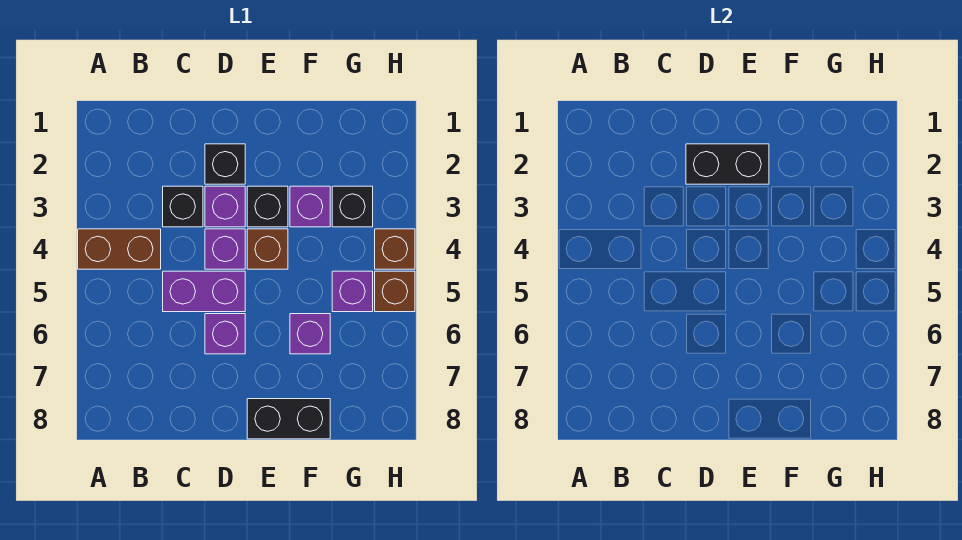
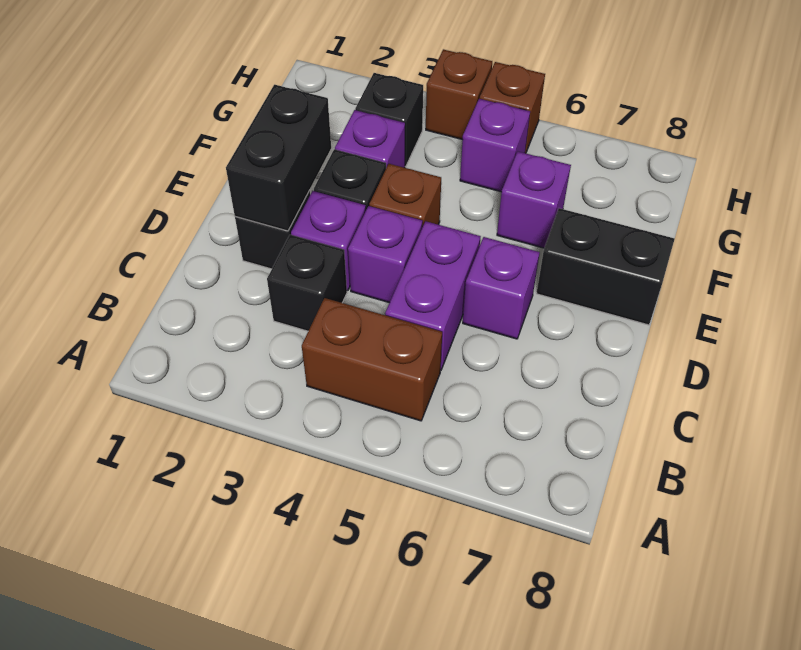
brown 1x2 brick [78,229,161,269] -> brown 1x2 brick turned to [302,298,442,421]
black 1x2 brick [247,399,330,439] -> black 1x2 brick turned to [536,208,675,325]

